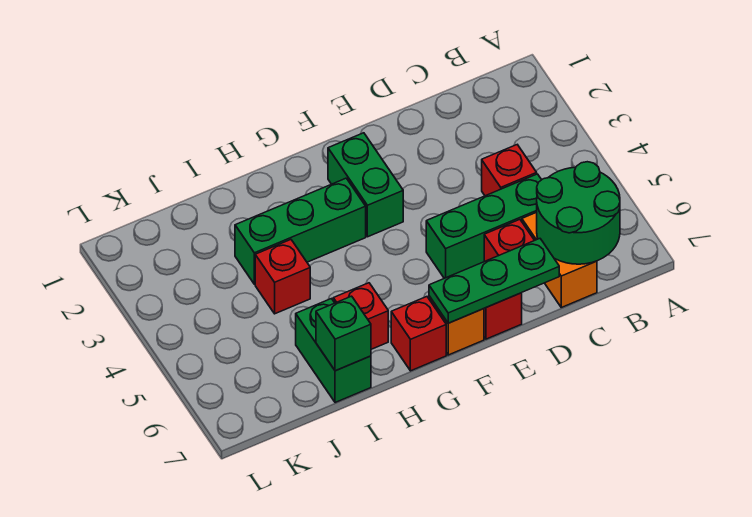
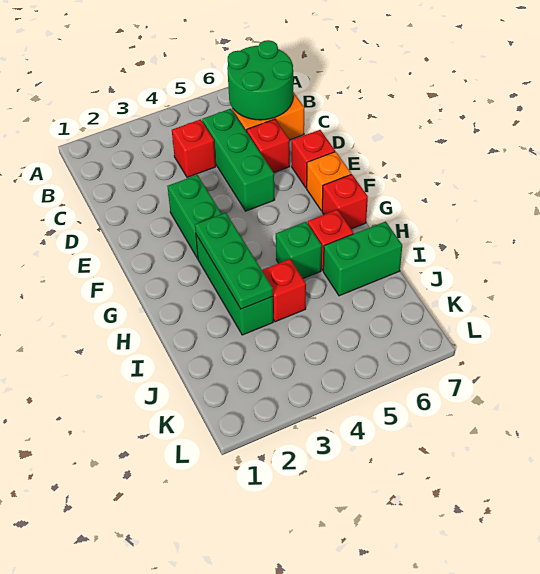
green 1x3 plate [429,239,559,323] -> green 1x3 plate moved to [195,213,273,309]
green 1x2 brick [328,133,403,237] -> green 1x2 brick turned to [167,175,221,259]
green 1x1 brick [316,296,371,371] -> green 1x1 brick moved to [276,222,322,278]

